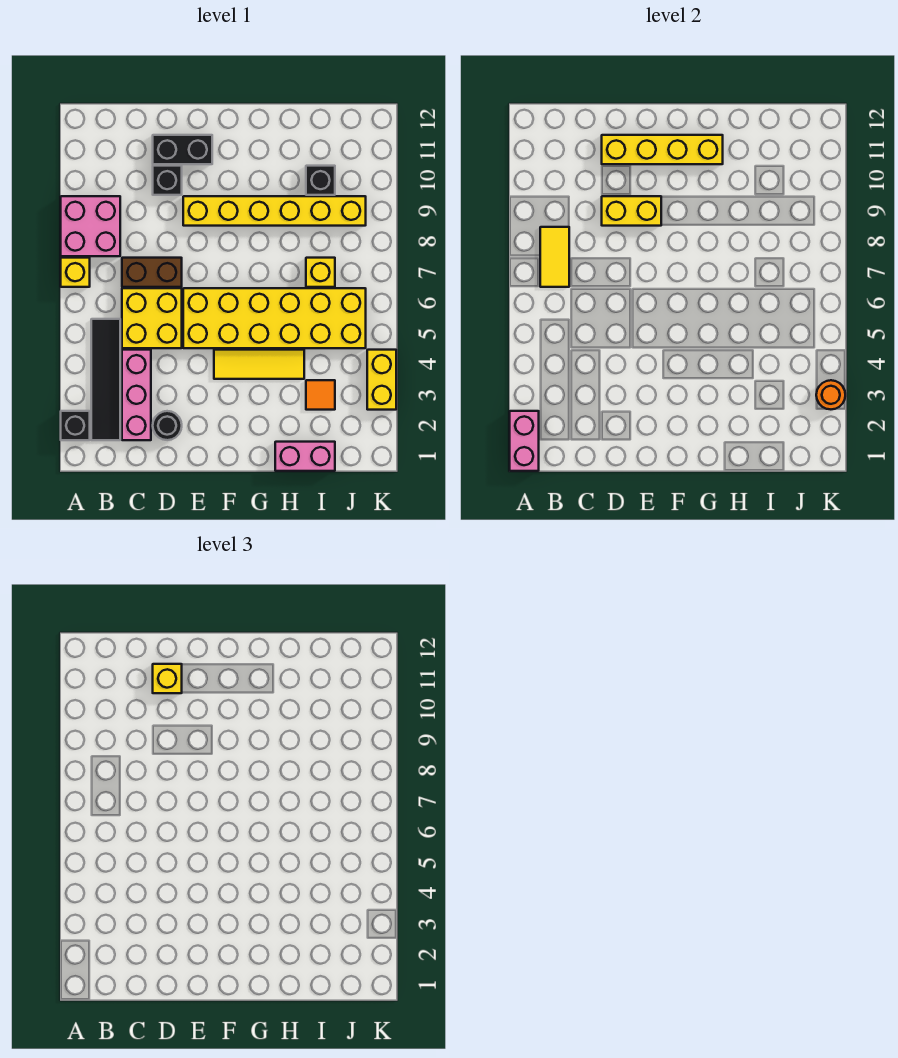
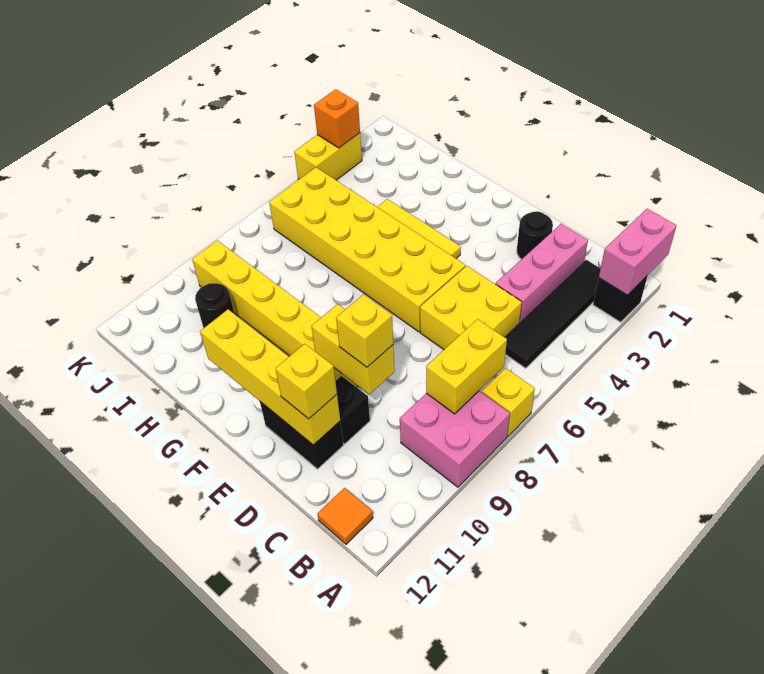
yellow 1x2 tile [540,227,569,287] -> yellow 1x2 brick [426,319,507,414]
brown 1x2 brick [122,258,182,287] -> none
pink 1x2 brick [275,442,335,471] -> none
orange 1x1 tile [306,380,335,410] -> orange 1x1 tile moved to [317,488,373,544]
yellow 1x1 brick [306,258,335,287] -> yellow 1x1 brick moved to [336,294,393,367]
black 1x1 brick [306,166,335,195] -> black 1x1 round brick [195,283,234,328]
orange 1x1 round brick [816,380,845,409] -> orange 1x1 brick [314,89,360,148]

